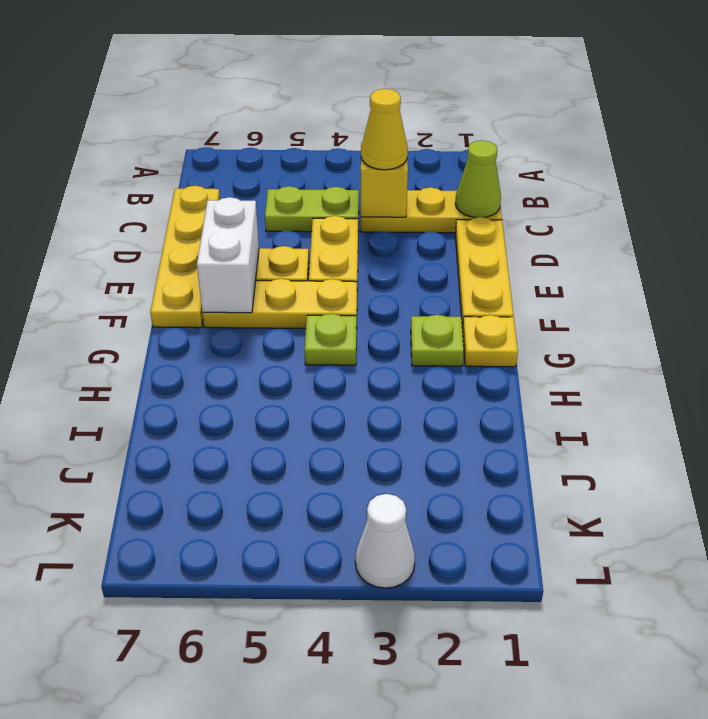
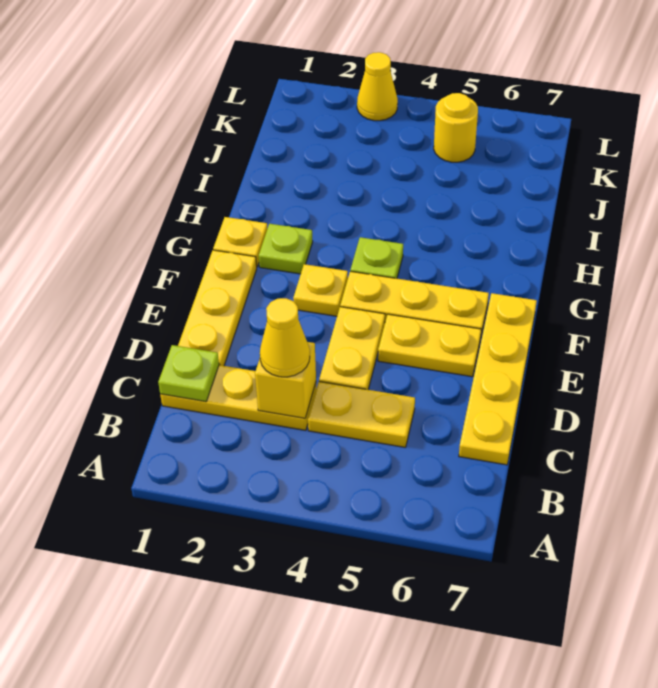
lime 1x1 cone [455,140,501,218] -> lime 1x1 plate [158,345,219,402]
lime 1x2 plate [265,186,359,232] -> yellow 1x2 plate [308,382,415,447]
white 1x2 brick [197,197,259,313] -> none
none -> yellow 1x1 plate [293,264,348,316]
none -> yellow 1x1 round brick [434,93,478,162]
white 1x1 cone [355,494,415,588] -> yellow 1x1 cone [357,52,398,121]

